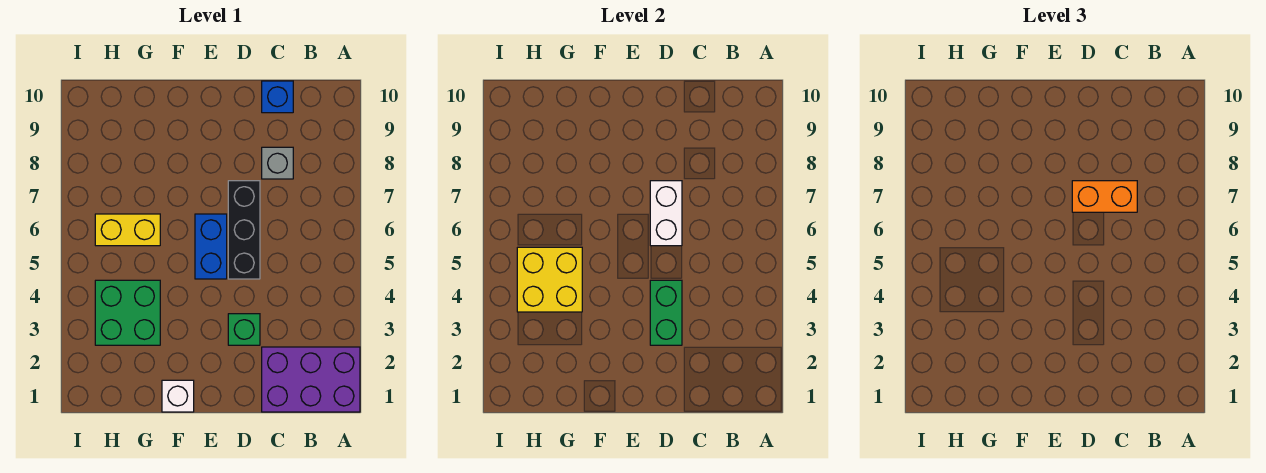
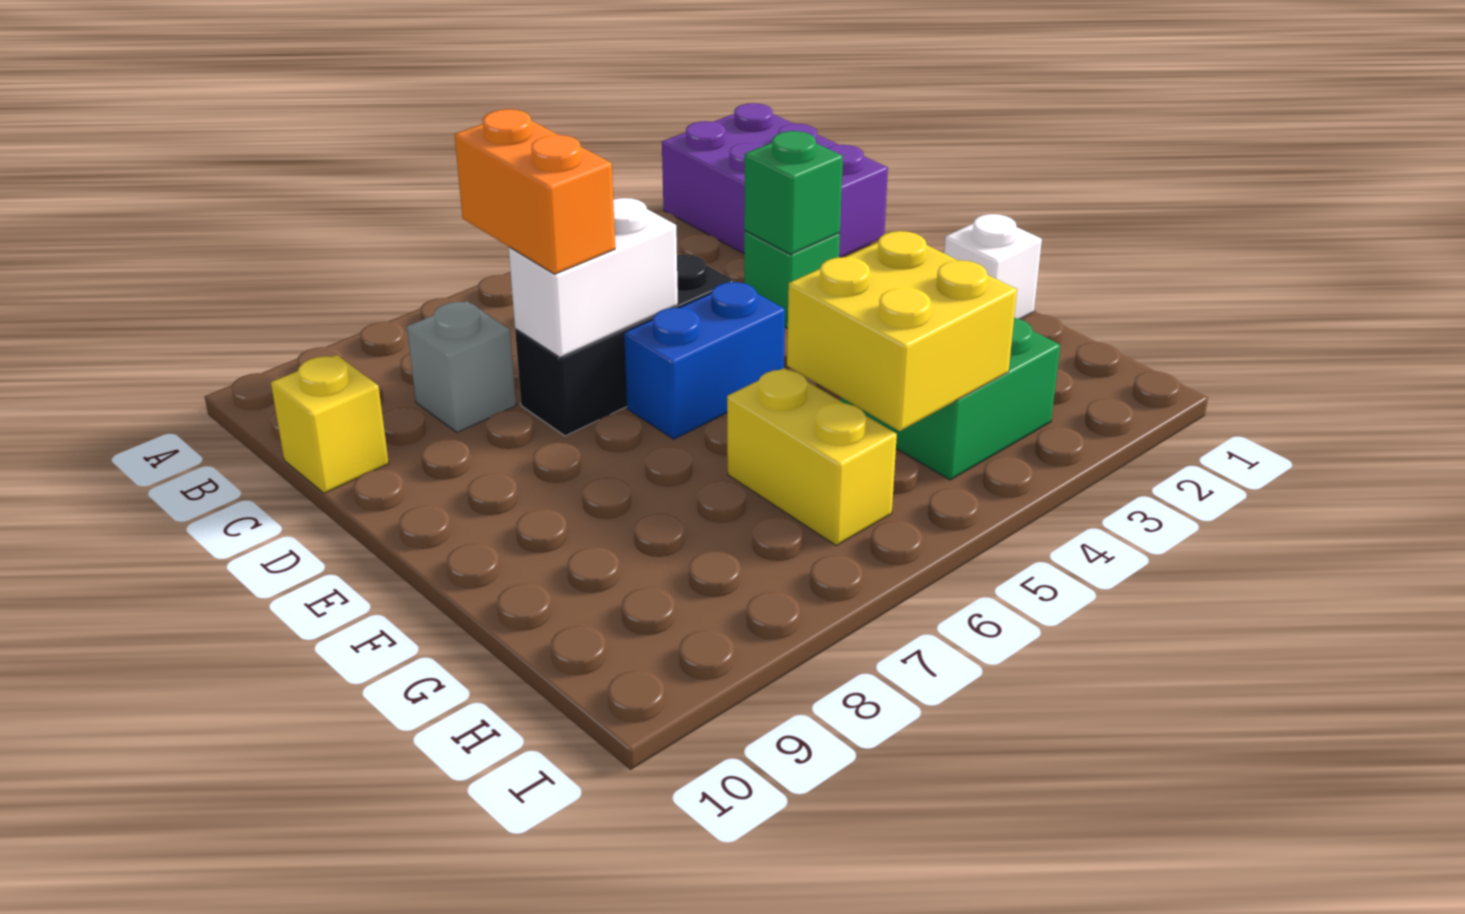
blue 1x1 brick [262,81,293,113] -> yellow 1x1 brick [271,355,389,493]
green 1x2 brick [650,280,682,345] -> green 1x1 brick [744,131,843,254]

